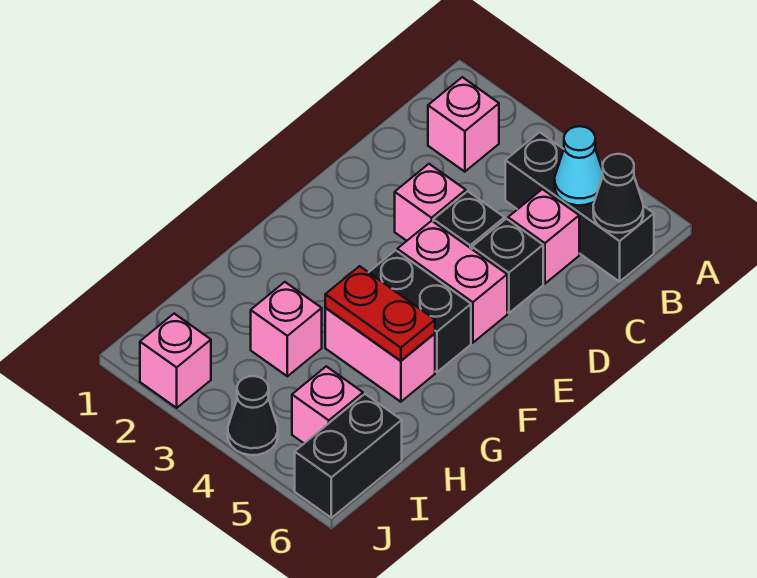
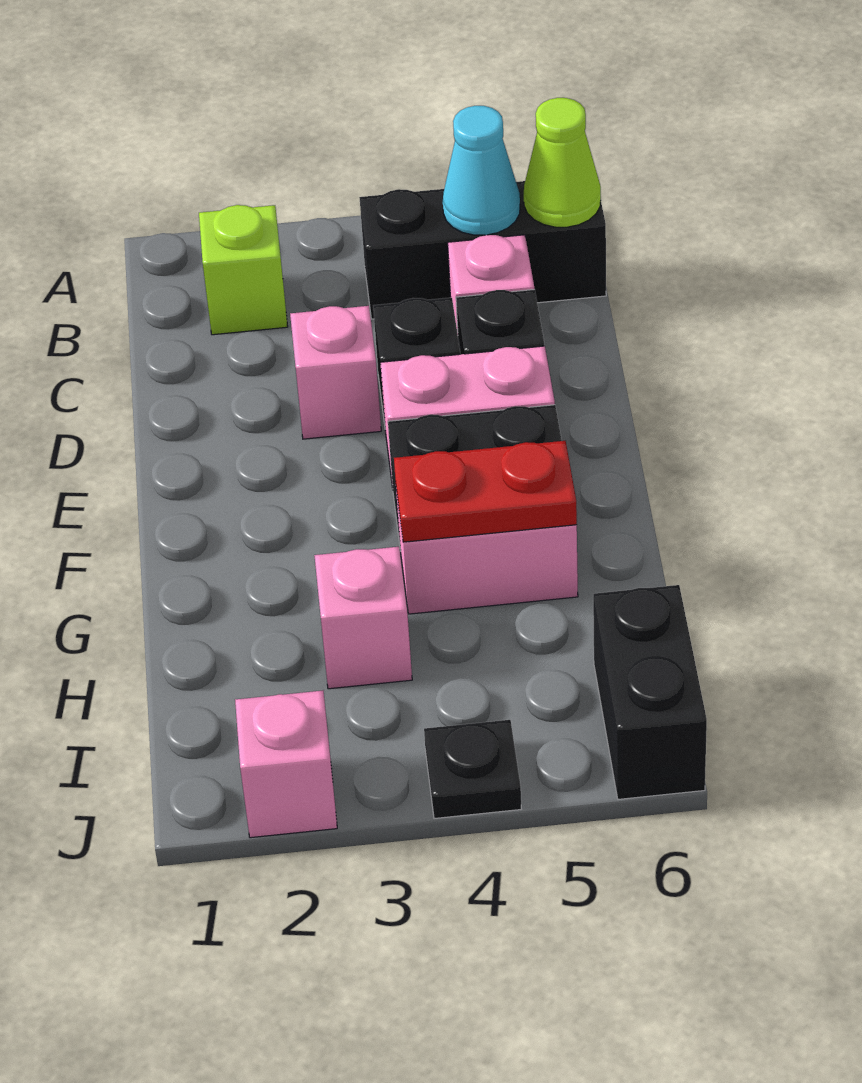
pink 1x1 brick [428,77,499,172] -> lime 1x1 brick [199,205,288,335]
black 1x1 cone [593,154,643,233] -> lime 1x1 cone [524,98,601,227]
pink 1x1 brick [292,366,363,443] -> none
black 1x1 cone [228,376,278,455] -> black 1x1 plate [424,720,521,819]

